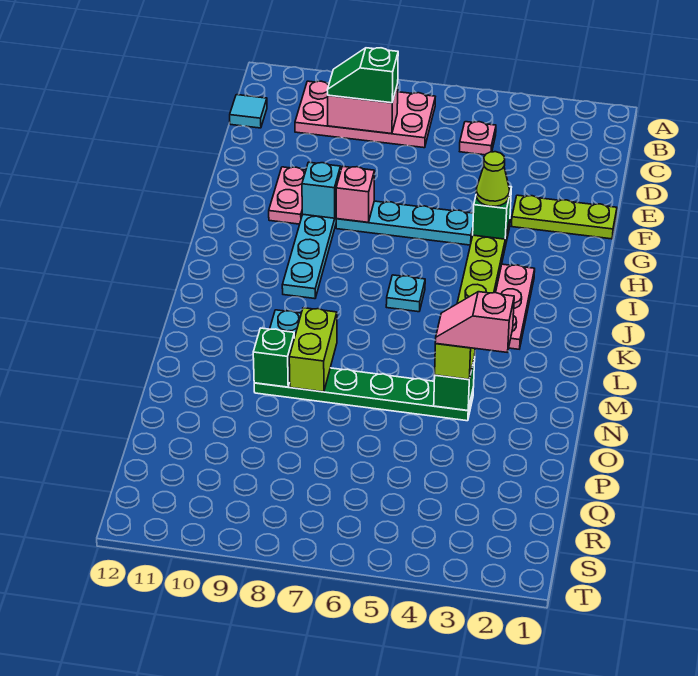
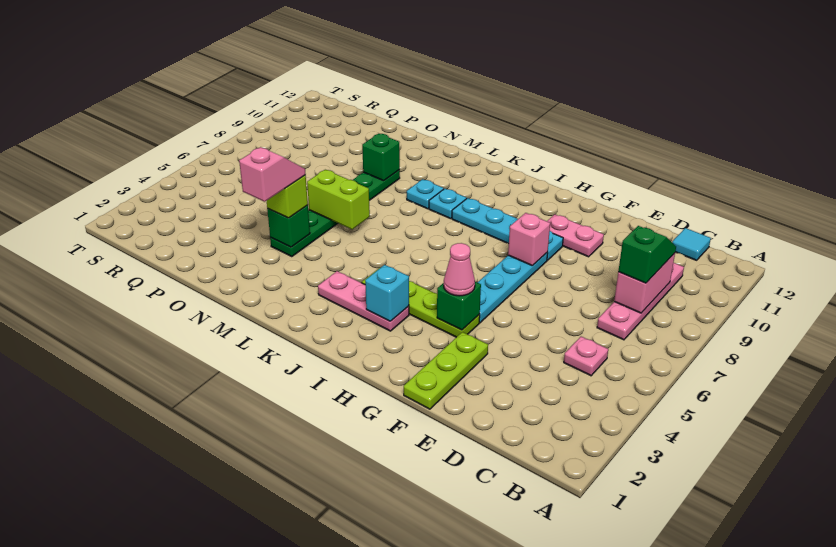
pink 2x4 plate [295,81,435,148] -> pink 1x4 plate [597,263,684,340]
lime 1x1 cone [476,152,509,206] -> pink 1x1 cone [444,243,475,296]
cyan 1x1 brick [302,162,341,218] -> cyan 1x1 brick moved to [365,265,409,321]
cyan 1x1 plate [386,275,425,312] -> cyan 1x1 plate moved to [429,189,467,219]
lime 1x2 brick [289,308,337,392] -> lime 1x2 brick moved to [307,170,370,229]

